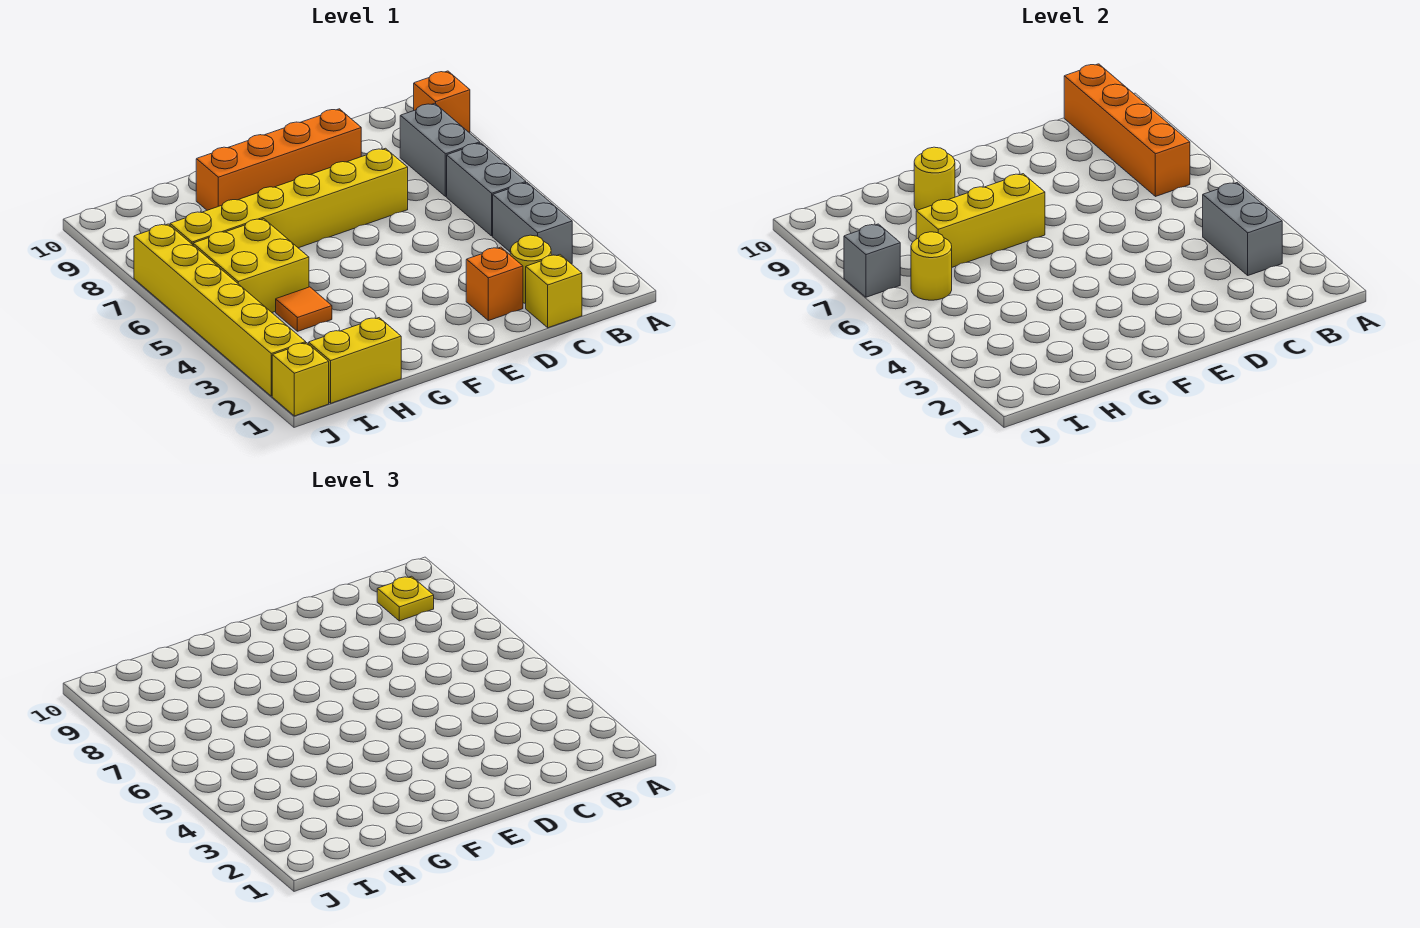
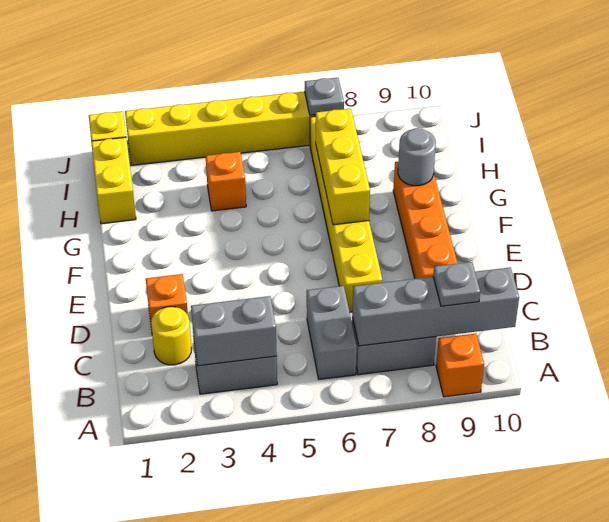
grey 1x2 brick [447,143,526,236] -> grey 1x2 brick turned to [307,286,357,379]
orange 1x4 brick [1064,64,1190,197] -> grey 1x4 brick [352,267,519,346]
yellow 1x1 plate [377,576,434,621] -> grey 1x1 plate [433,262,480,306]
yellow 1x1 brick [526,255,582,328] -> none
yellow 1x1 round brick [914,147,955,210] -> grey 1x1 round brick [398,128,436,186]
orange 1x1 tile [276,287,332,331] -> orange 1x1 brick [206,152,246,211]
yellow 2x2 brick [193,219,309,312] -> none
yellow 1x1 round brick [911,232,952,300] -> none
grey 1x1 brick [844,224,900,297] -> grey 1x1 plate [305,77,344,115]

